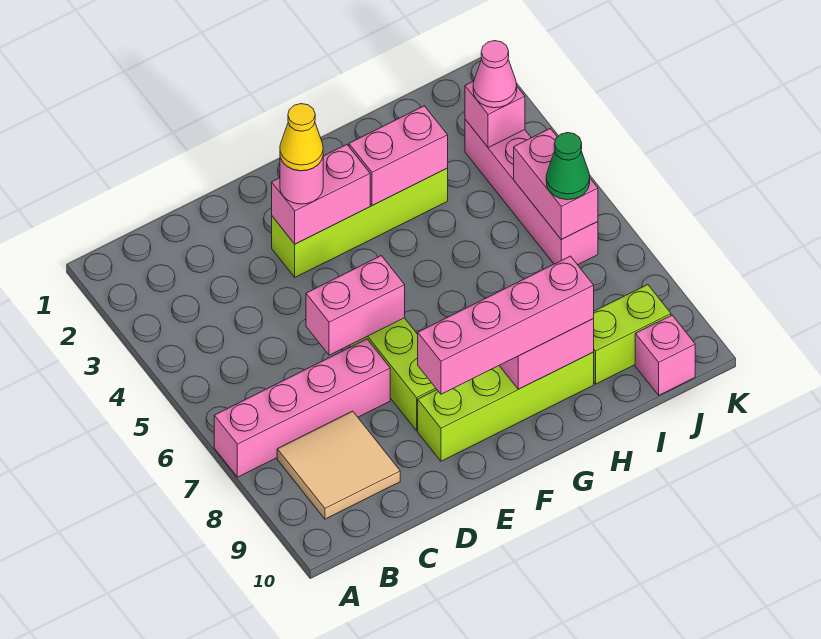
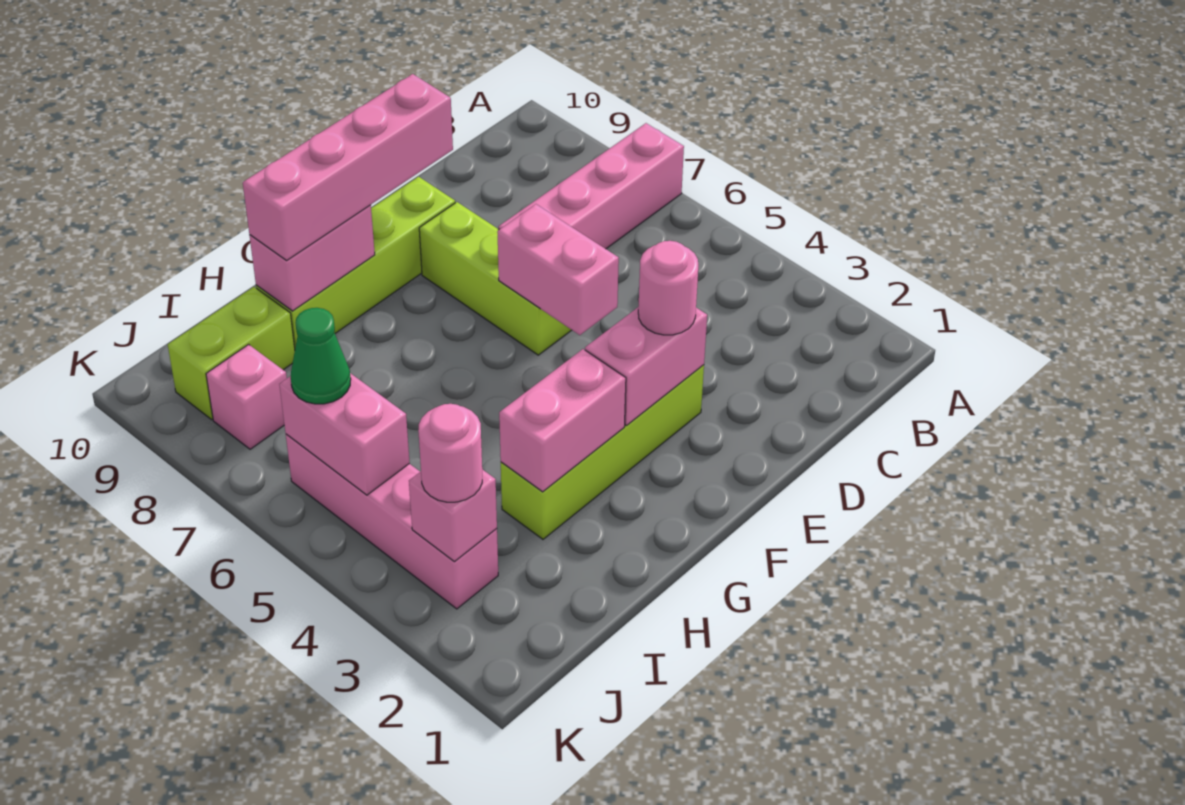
tan 2x2 tile [277,411,400,519] -> none
pink 1x2 brick [306,256,405,355] -> pink 1x2 brick turned to [497,204,619,335]
yellow 1x1 cone [280,104,323,171] -> none
pink 1x1 cone [473,41,517,108] -> pink 1x1 round brick [418,404,482,502]
pink 1x1 brick [635,315,695,395] -> pink 1x1 brick moved to [206,345,287,449]

